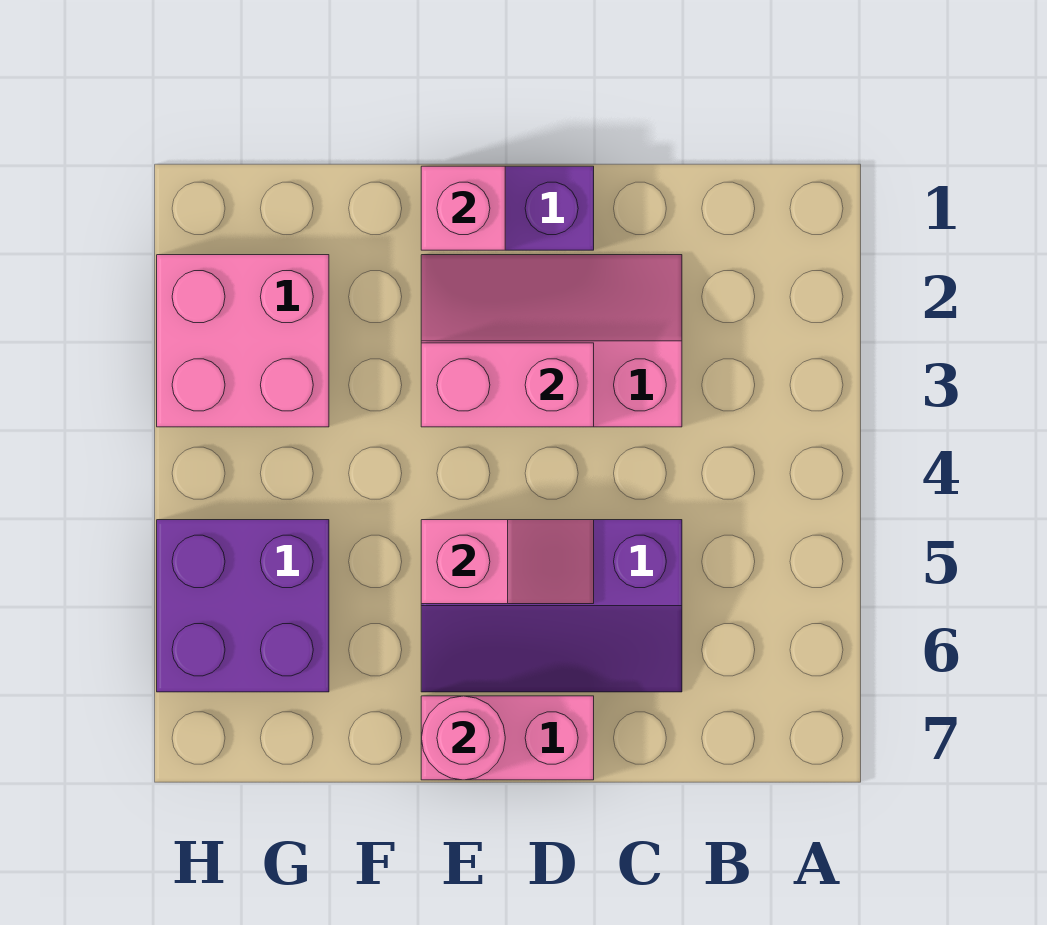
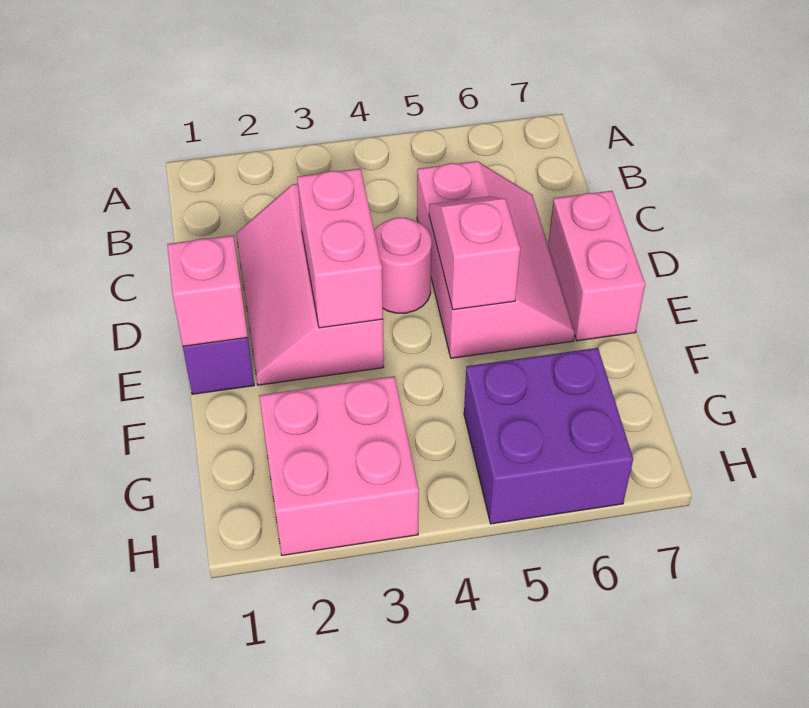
purple 2x3 slope [421,520,682,692] -> pink 2x3 slope [417,161,575,358]
pink 1x1 round brick [421,696,505,780] -> pink 1x1 round brick moved to [374,218,432,313]

